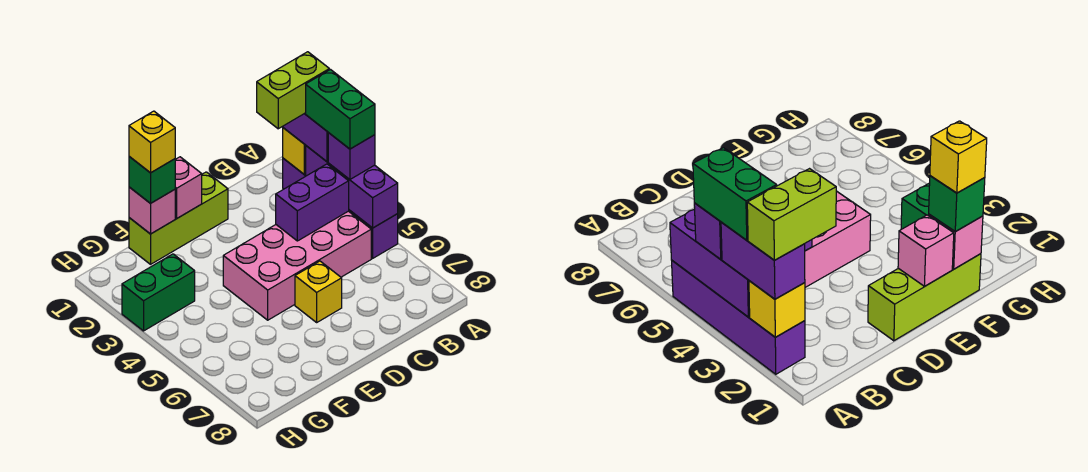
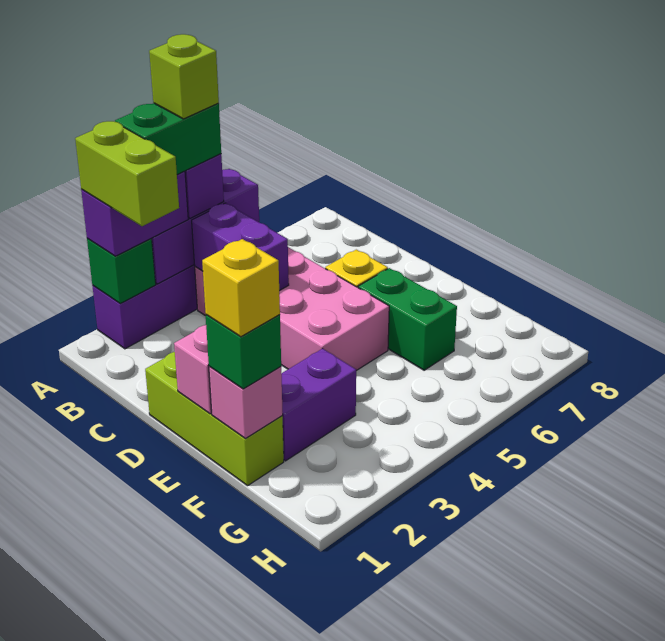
yellow 1x1 brick [283,128,306,174] -> green 1x1 brick [87,238,156,304]
none -> lime 1x1 brick [149,34,219,119]
none -> purple 1x2 brick [281,348,356,461]
green 1x2 brick [122,254,195,331] -> green 1x2 brick moved to [358,268,457,370]

